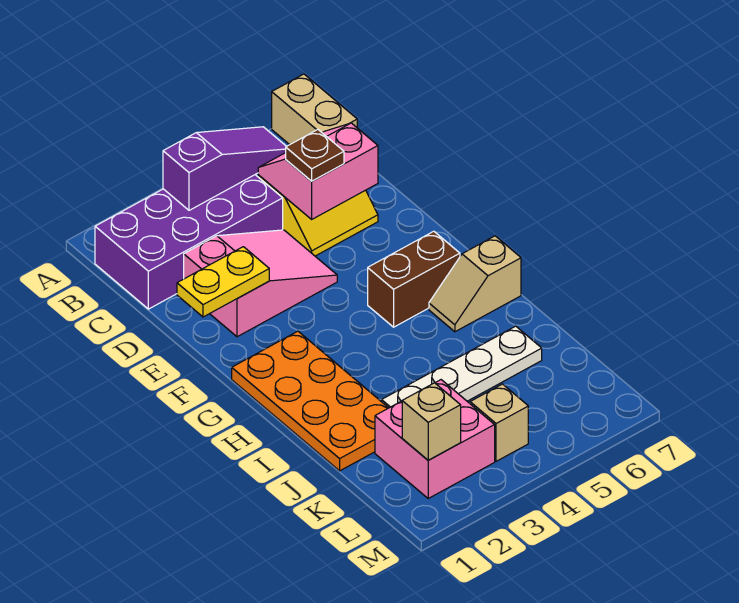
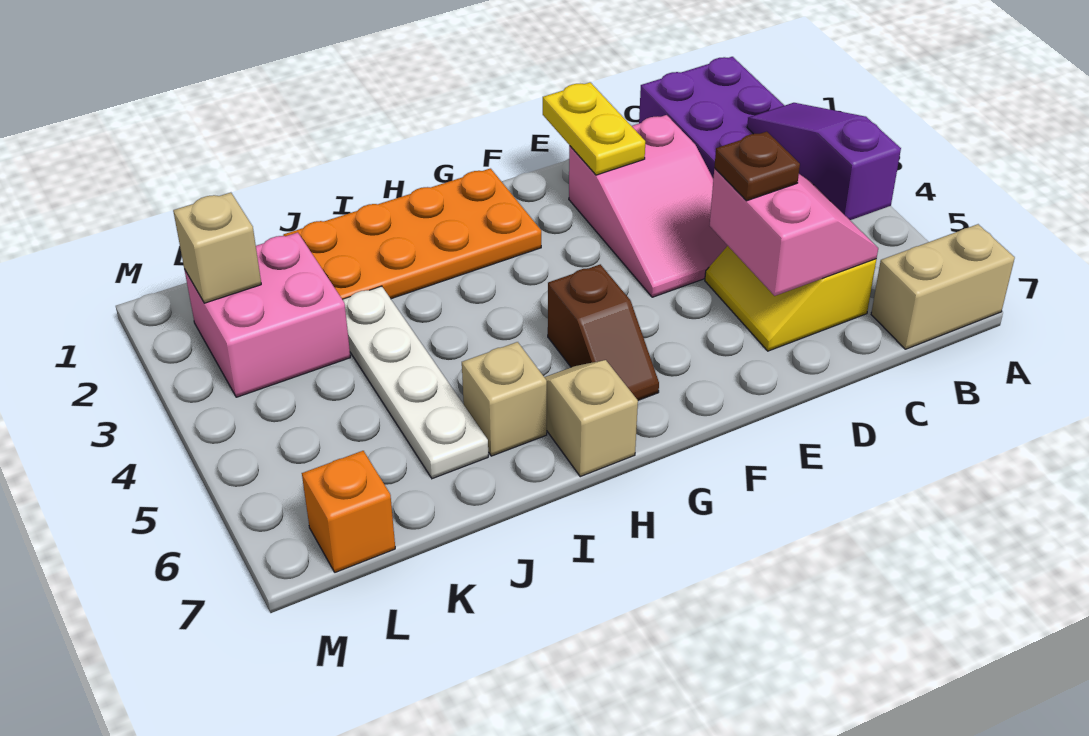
purple 1x3 slope [163,127,286,210] -> purple 1x3 slope turned to [747,103,901,220]
brown 1x2 brick [368,231,460,327] -> brown 1x2 slope [548,264,659,400]
tan 1x1 brick [470,384,528,461] -> tan 1x1 brick moved to [462,342,547,456]
none -> orange 1x1 brick [302,451,395,572]

